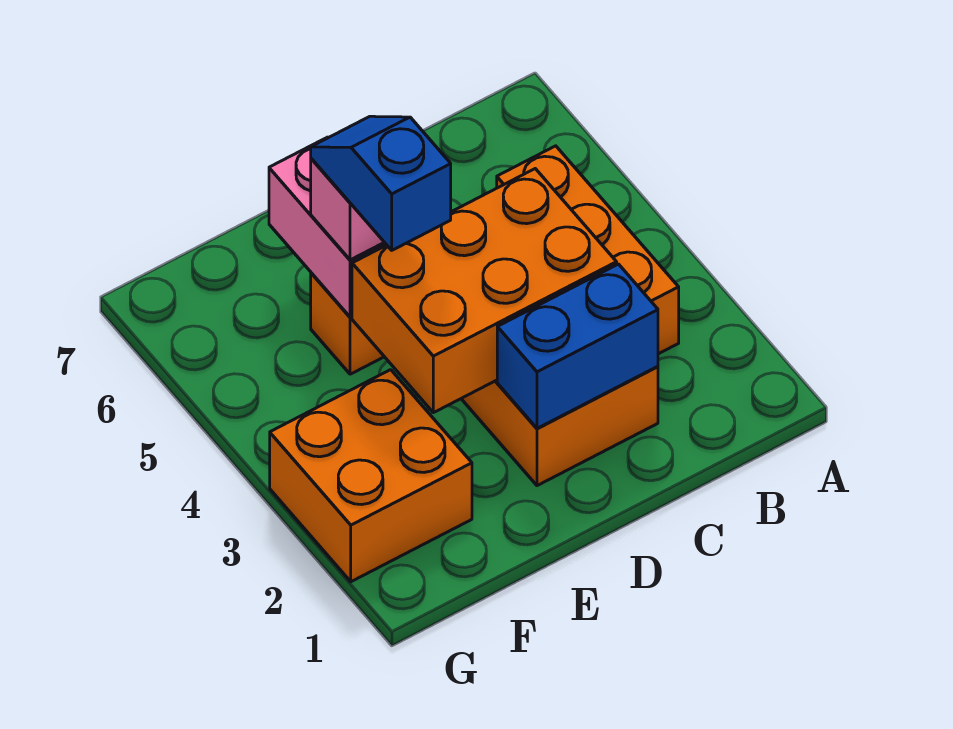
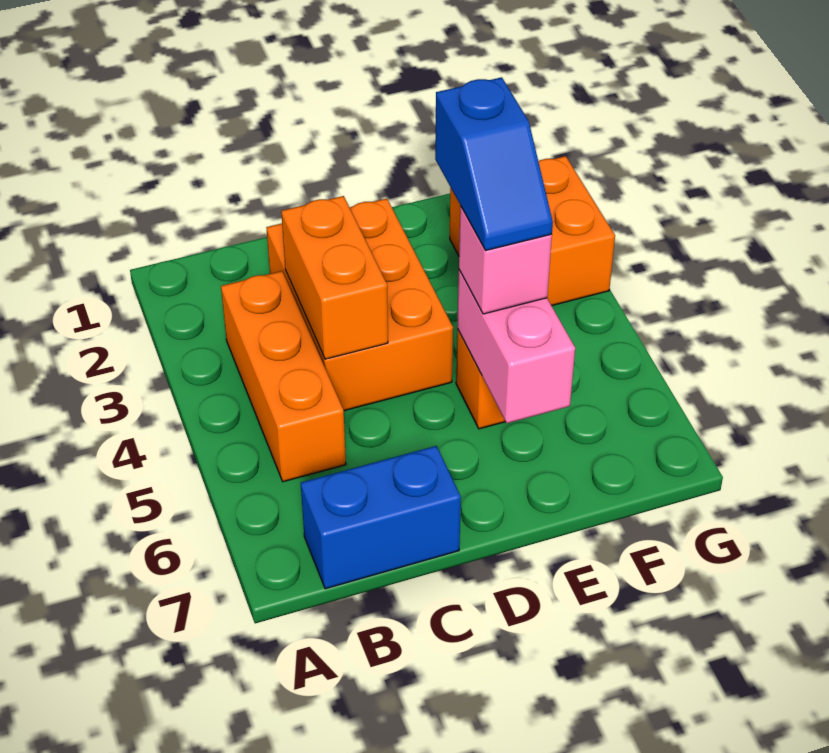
blue 1x2 brick [497,264,658,428] -> blue 1x2 brick moved to [301,446,461,589]
orange 2x3 brick [352,169,617,413] -> orange 1x2 brick [281,196,388,359]

